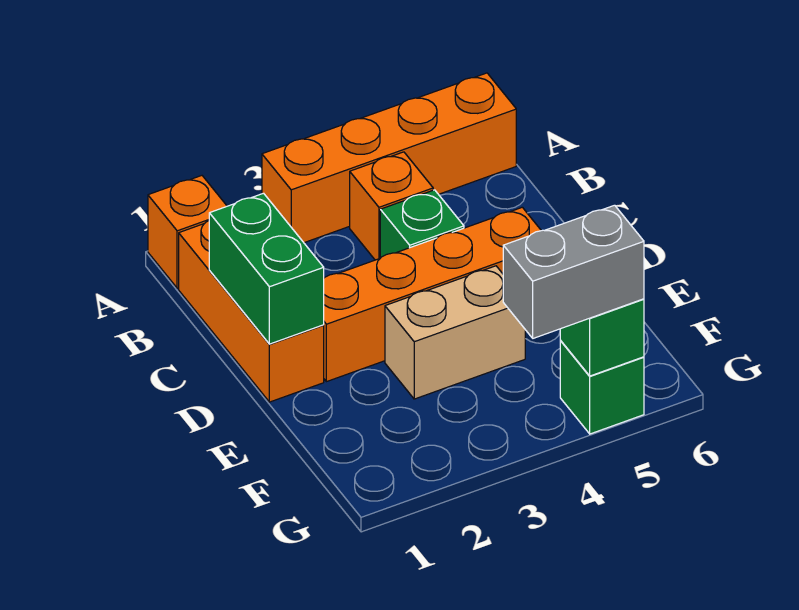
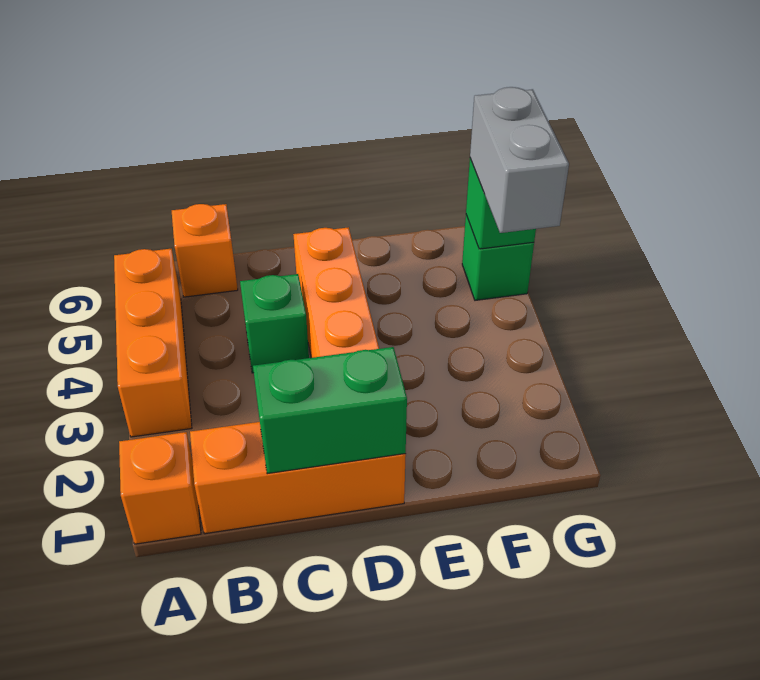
orange 1x4 brick [262,73,516,243] -> orange 1x3 brick [114,249,192,437]
orange 1x1 brick [350,152,433,260] -> orange 1x1 brick moved to [172,204,238,297]
tan 1x2 brick [385,266,525,399] -> none

